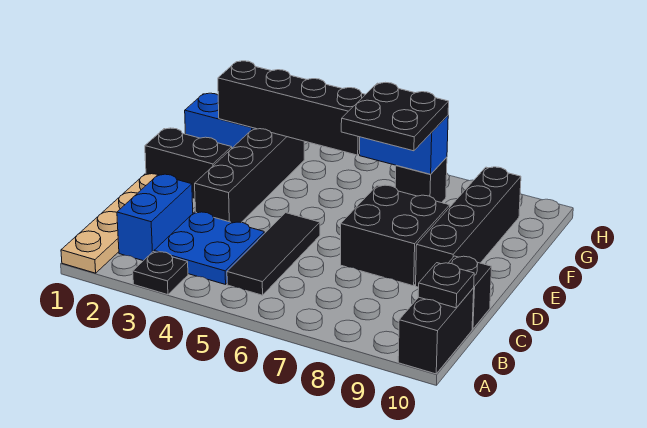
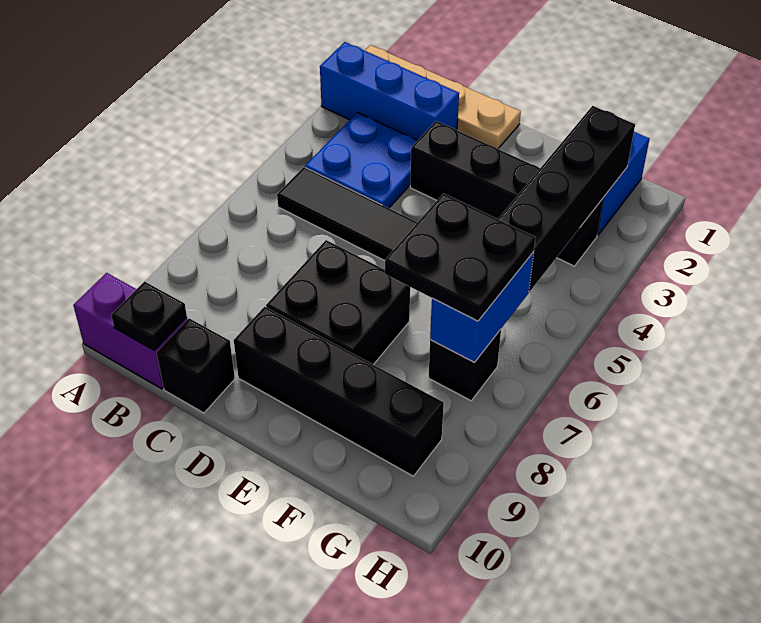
black 1x1 plate [133,252,188,295] -> none
black 1x2 brick [398,288,474,374] -> purple 1x2 brick [73,273,187,389]
blue 1x2 brick [117,174,193,261] -> blue 1x3 brick [320,42,459,140]
black 1x2 brick [145,128,232,199] -> none

